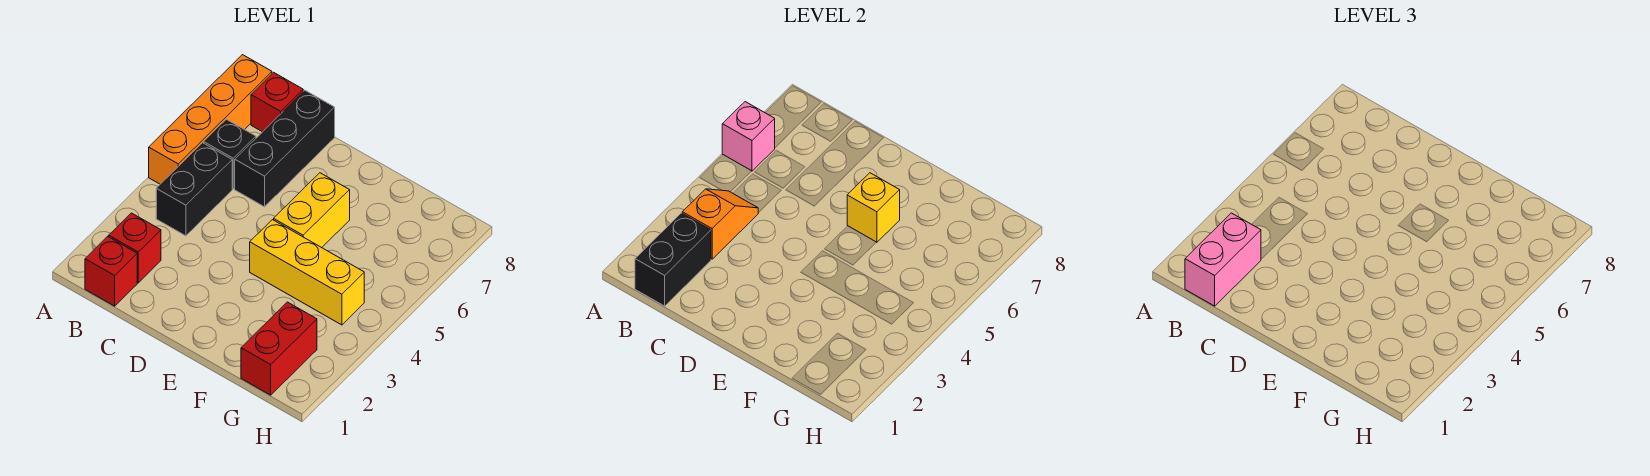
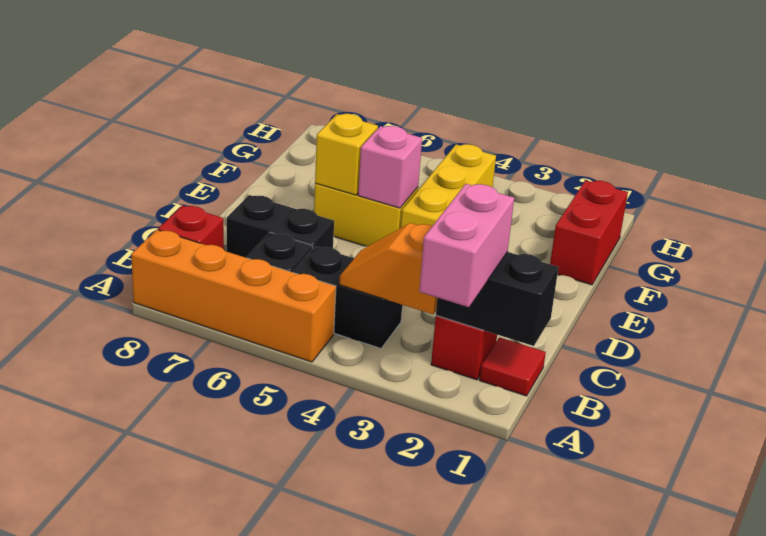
pink 1x1 brick [722,102,775,171] -> pink 1x1 brick moved to [358,126,422,208]
red 1x1 brick [85,236,137,306] -> red 1x1 tile [480,337,546,396]
pink 1x2 brick [1185,213,1261,306] -> pink 1x2 brick turned to [419,184,514,307]
black 1x3 brick [235,90,335,207] -> black 1x2 brick [227,195,334,258]
red 1x2 brick [241,302,317,395] -> red 1x2 brick turned to [550,180,628,285]

